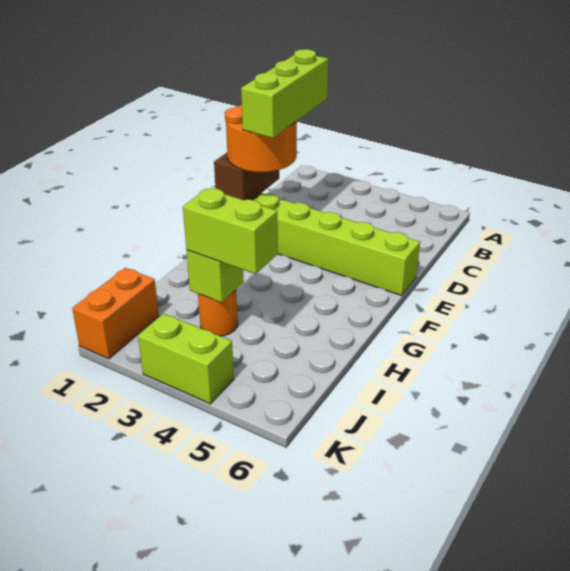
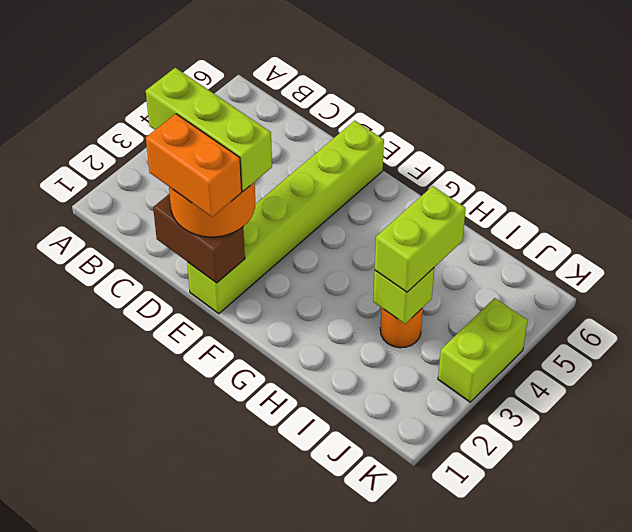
orange 1x2 brick [72,268,159,359] -> orange 1x2 brick moved to [146,114,242,217]

